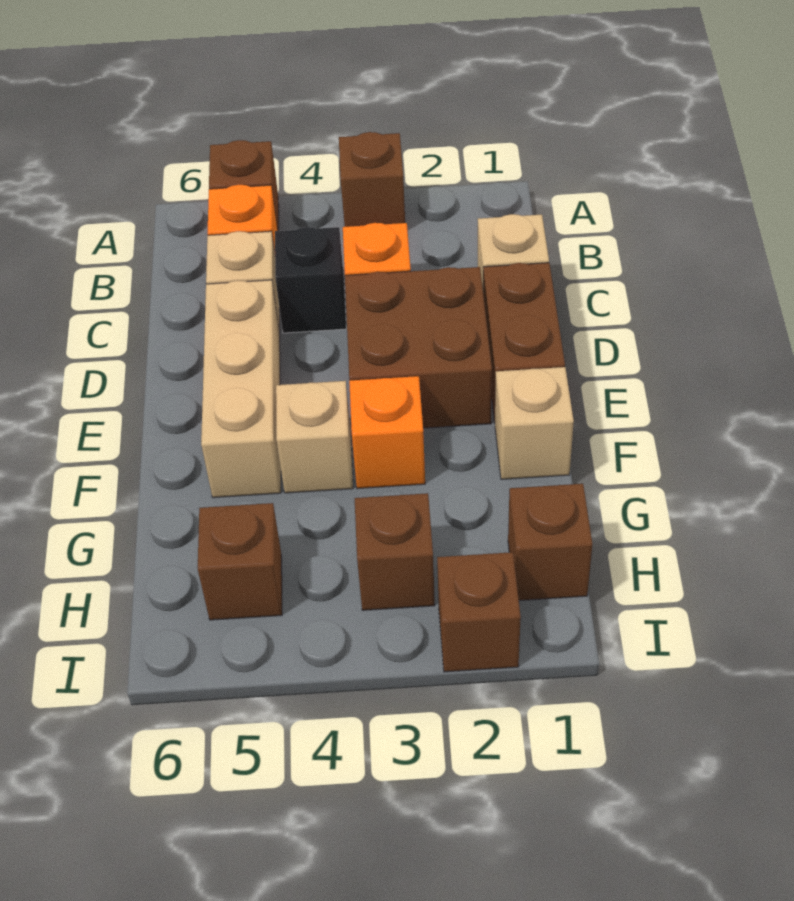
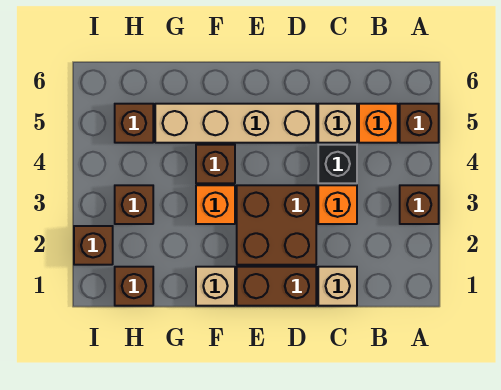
tan 1x3 brick [201,280,281,498] -> tan 1x4 brick [155,104,316,143]
tan 1x1 brick [276,381,353,493] -> brown 1x1 brick [196,145,235,183]

